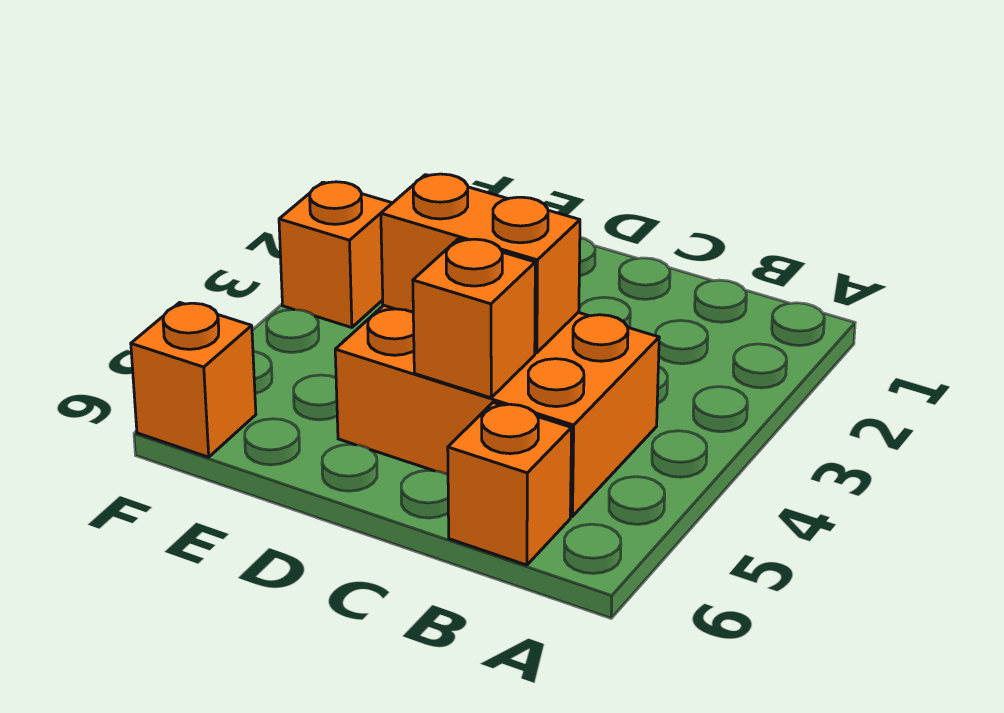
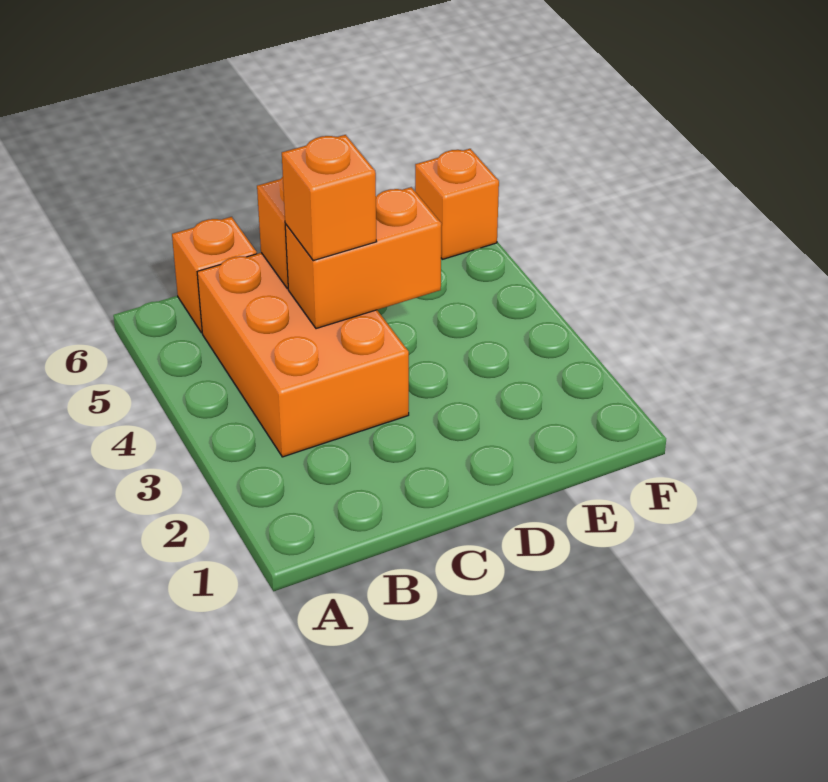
orange 2x3 brick [335,305,659,516] -> orange 2x3 brick turned to [197,253,409,457]
orange 1x1 brick [279,182,392,328] -> orange 1x1 brick moved to [282,135,377,261]

